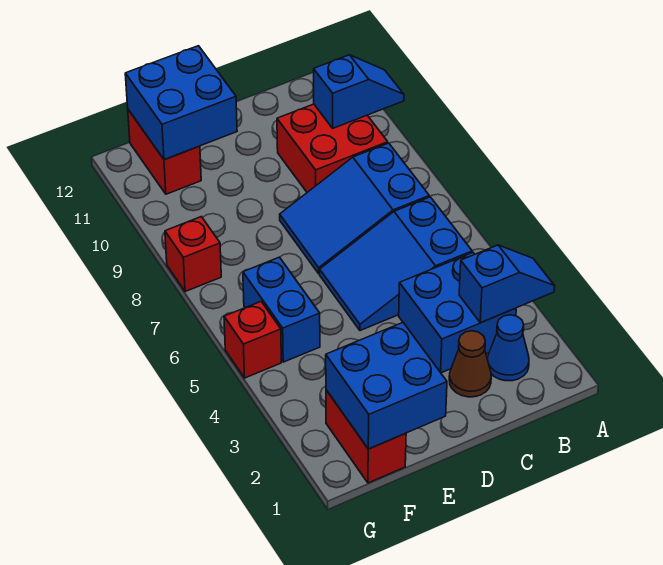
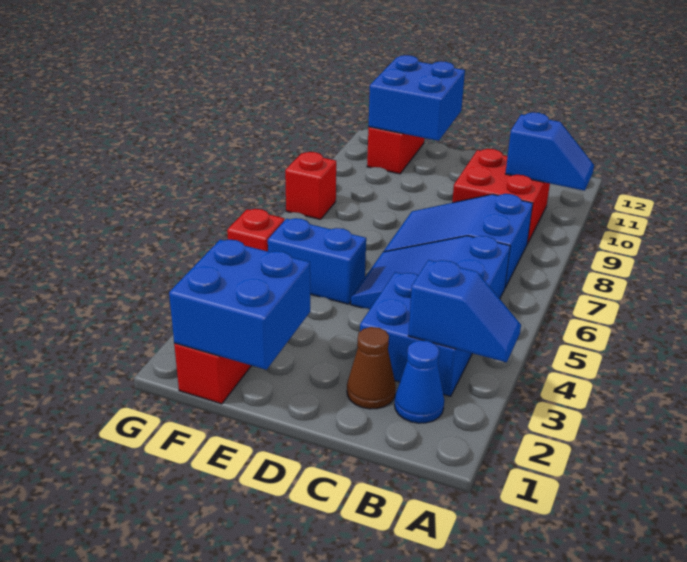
blue 1x2 brick [243,257,320,362] -> blue 1x2 brick turned to [268,218,366,304]

